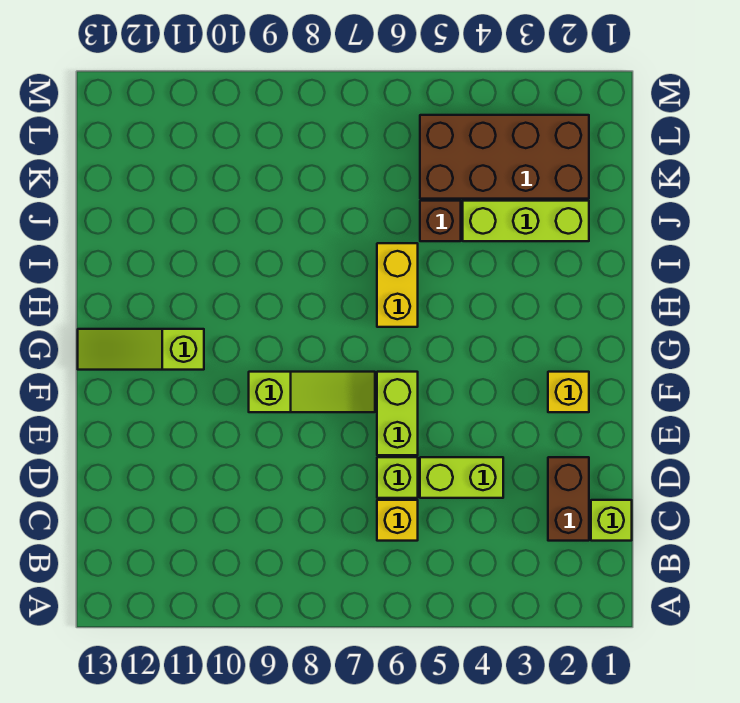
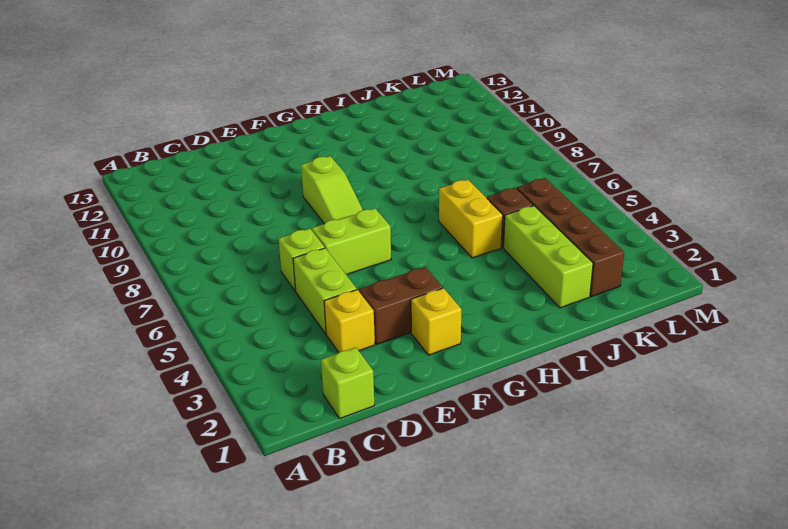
brown 1x2 brick [548,457,589,541] -> brown 1x2 brick moved to [359,267,443,345]
yellow 1x1 brick [377,500,418,541] -> yellow 1x1 brick moved to [324,290,375,352]
lime 1x3 slope [78,329,204,370] -> none
yellow 1x2 brick [377,243,418,327] -> yellow 1x2 brick turned to [439,179,503,258]
brown 2x4 brick [420,115,589,199] -> brown 1x4 brick [517,178,624,297]

